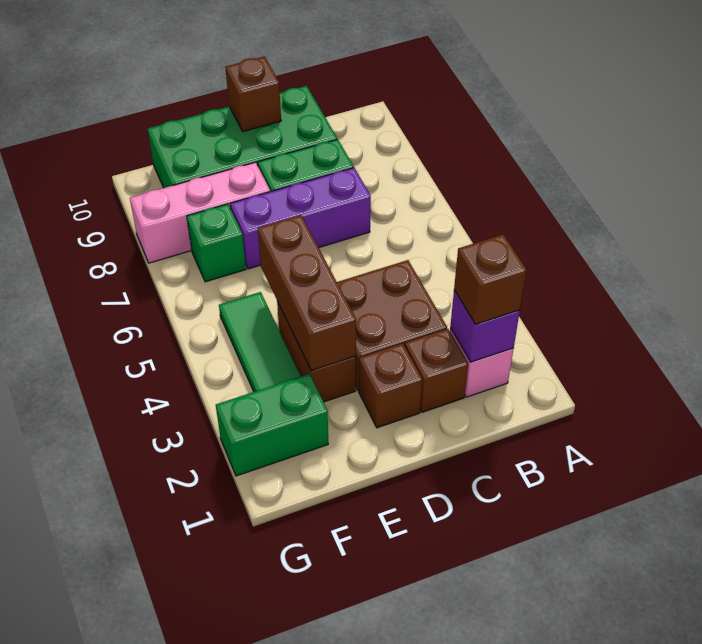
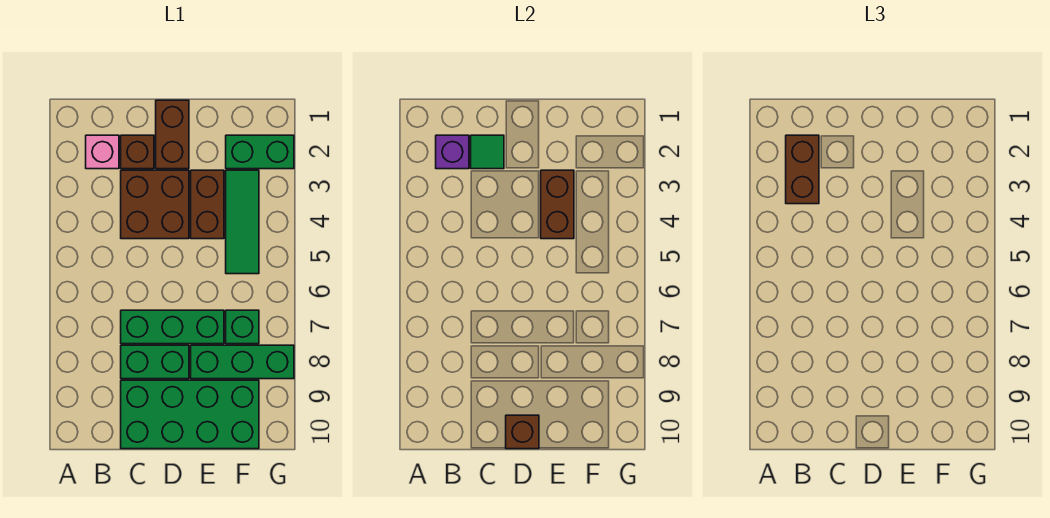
brown 1x1 brick [454,234,526,325] -> brown 1x2 brick [786,135,819,204]
none -> green 1x1 tile [471,135,504,169]
purple 1x3 brick [230,168,371,269] -> green 1x3 brick [121,310,224,344]
brown 1x1 brick [359,343,422,428] -> brown 1x2 brick [156,100,189,169]
brown 1x3 brick [258,215,356,371] -> brown 1x2 brick [541,170,574,239]
pink 1x3 brick [130,162,270,263] -> green 1x3 brick [191,345,294,379]

